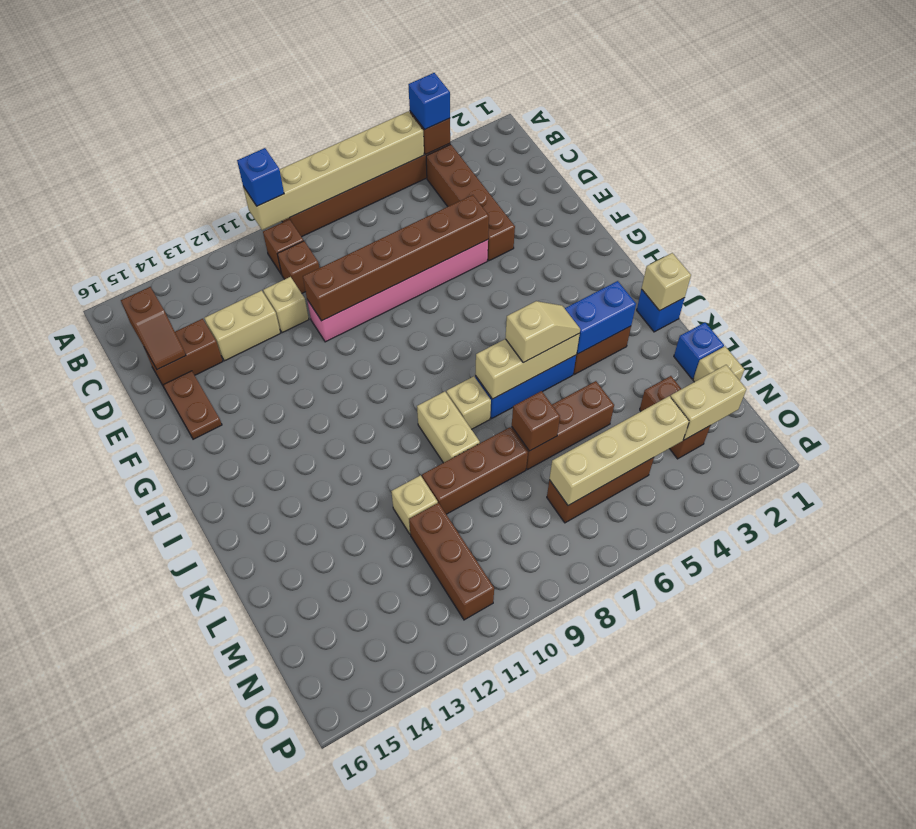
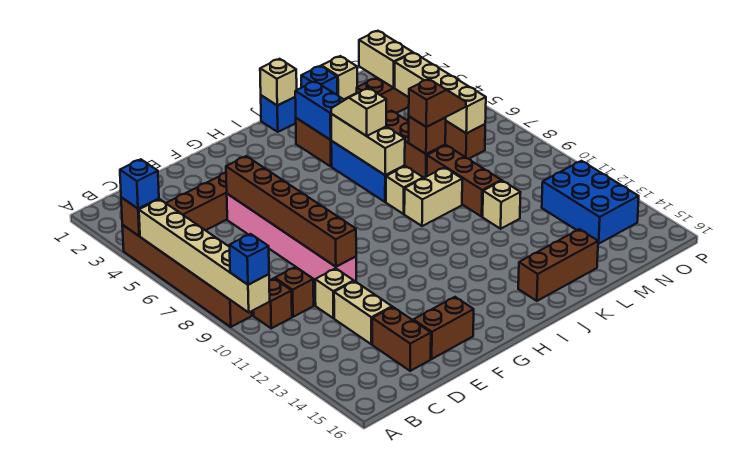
brown 1x2 slope [121,287,186,369] -> brown 1x2 slope moved to [409,79,466,127]
brown 1x2 plate [163,371,222,439] -> brown 1x2 brick [413,297,474,359]
brown 1x3 brick [409,503,494,620] -> brown 1x3 brick moved to [518,229,598,301]
none -> blue 2x3 brick [542,161,639,244]

